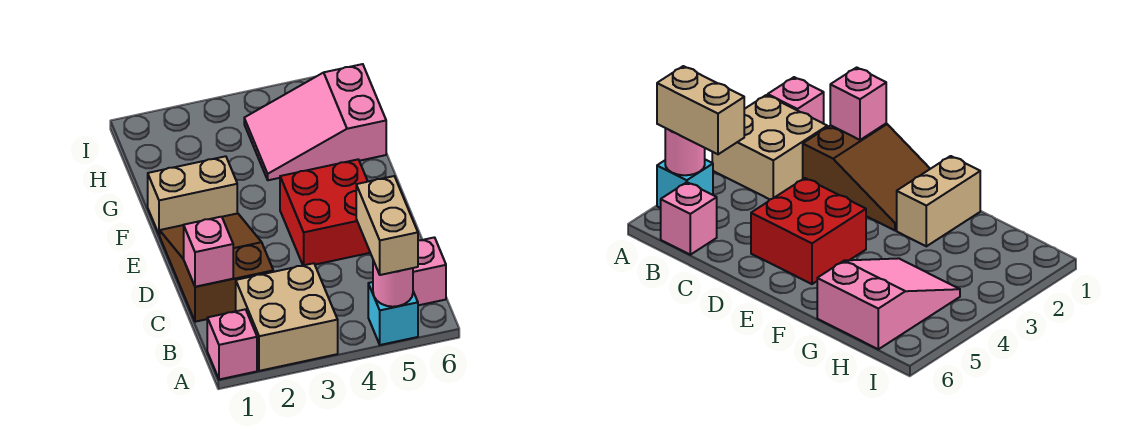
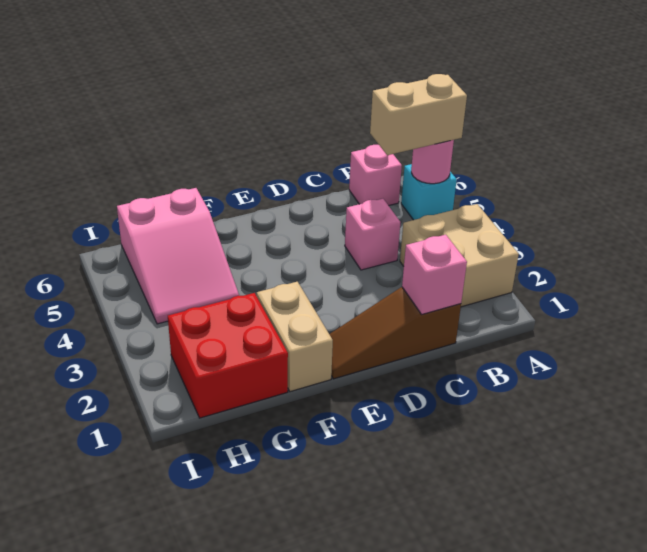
pink 1x1 brick [207,309,257,379] -> pink 1x1 brick moved to [345,199,400,270]
brown 2x3 slope [160,213,273,322] -> brown 1x3 slope [329,287,461,379]
red 2x2 brick [280,160,370,265] -> red 2x2 brick moved to [168,293,288,418]

